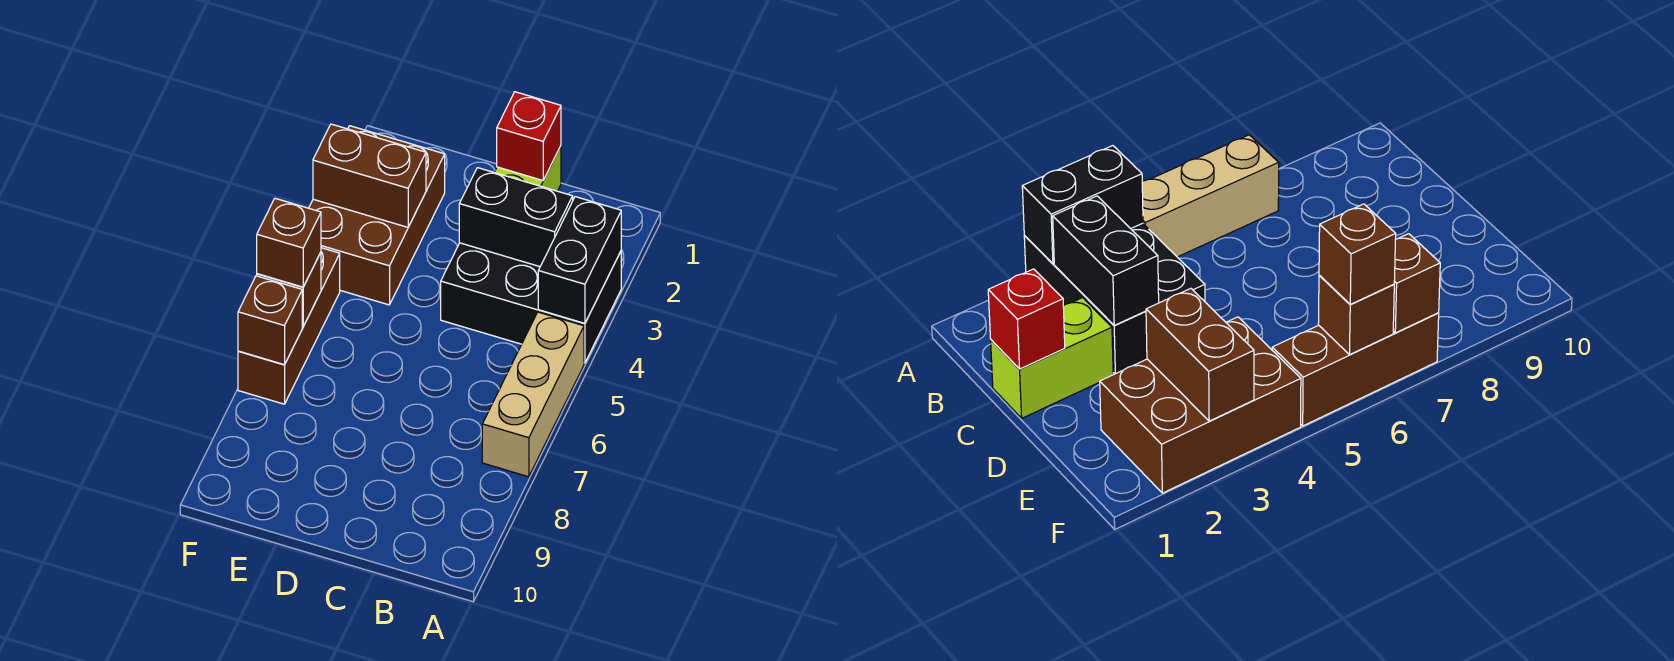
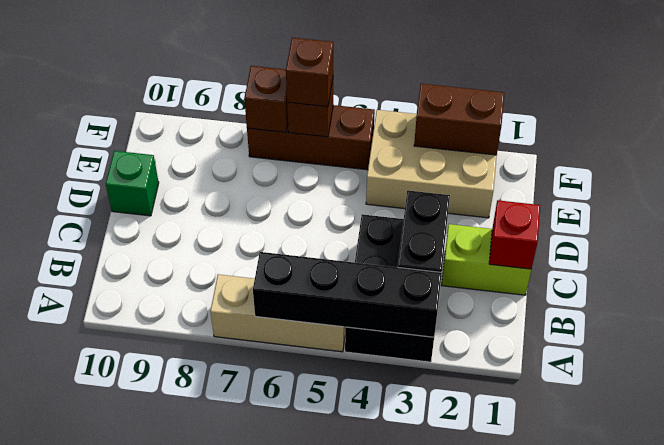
black 1x2 brick [538,197,621,323] -> black 1x4 brick [253,252,442,337]
none -> green 1x1 brick [106,151,159,216]
brown 2x3 brick [309,126,445,305] -> tan 2x3 brick [366,110,497,218]
brown 1x2 brick [313,124,426,227] -> brown 1x2 brick turned to [414,84,504,155]

